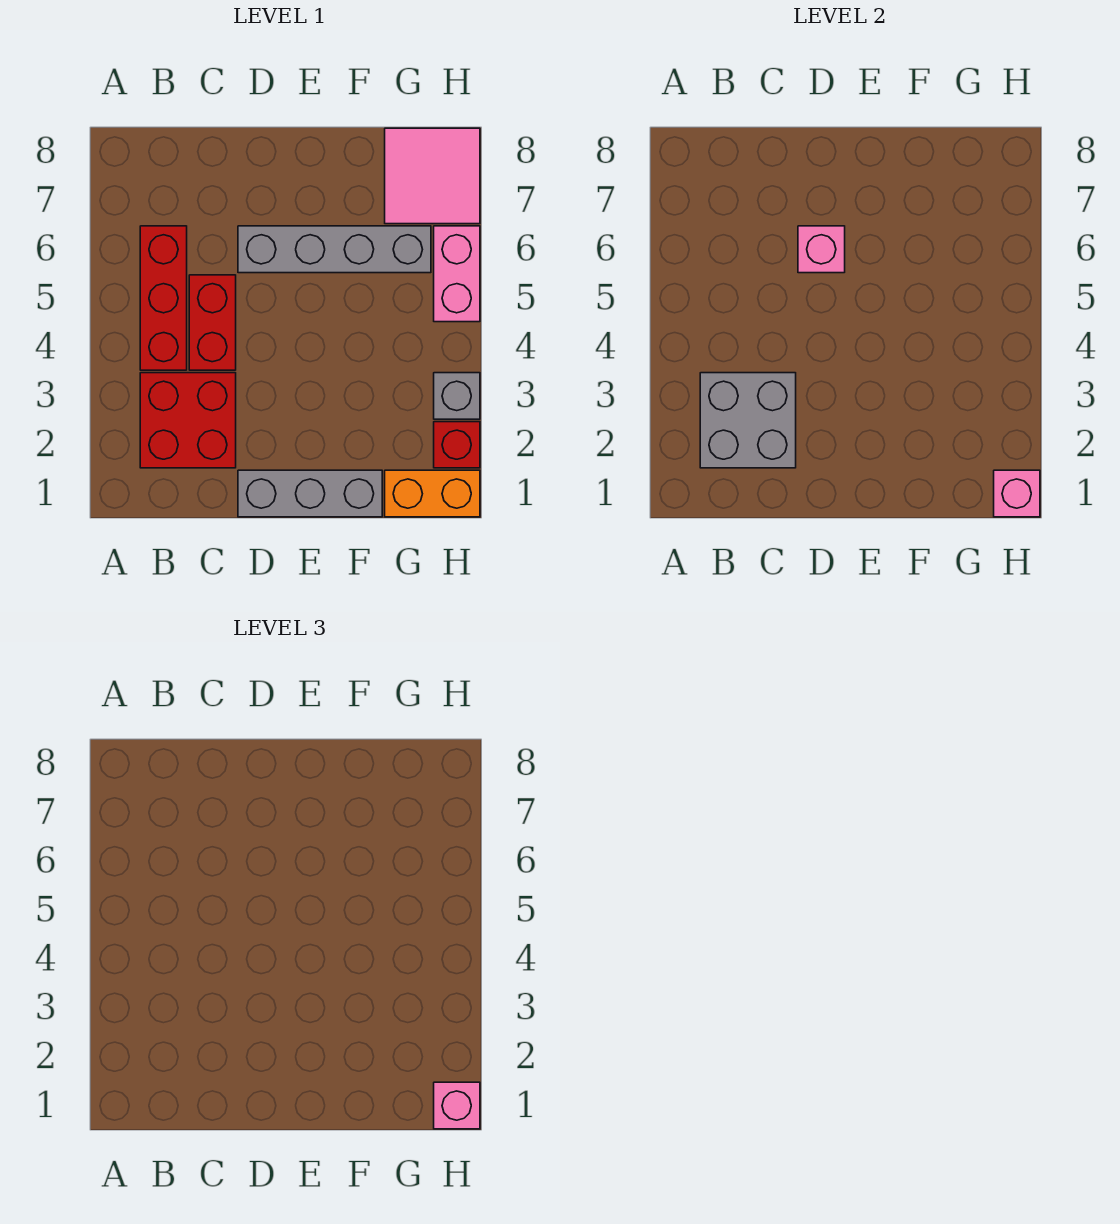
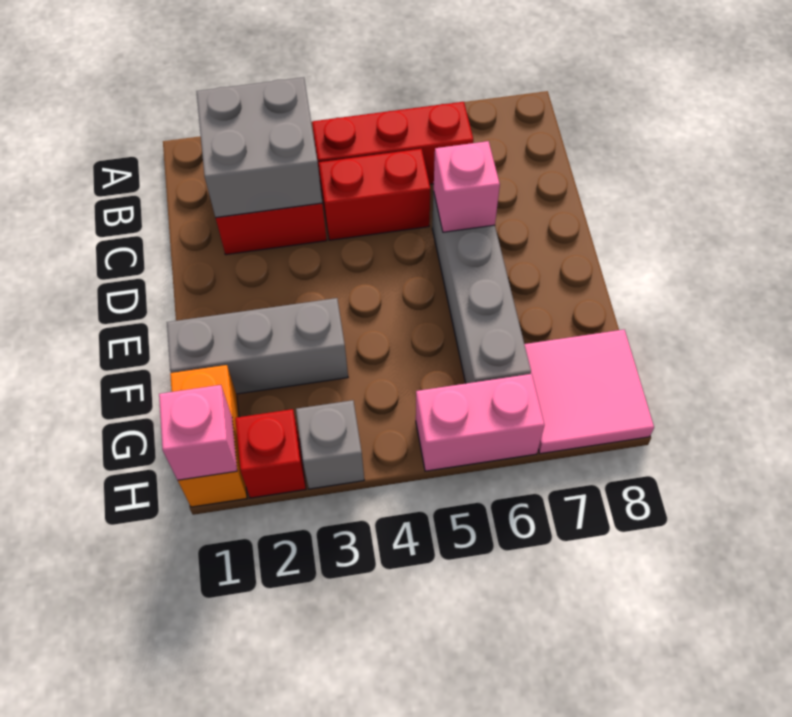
grey 1x3 brick [238,470,382,517] -> grey 1x3 brick turned to [167,298,348,394]
pink 1x1 brick [434,1082,480,1129] -> none

